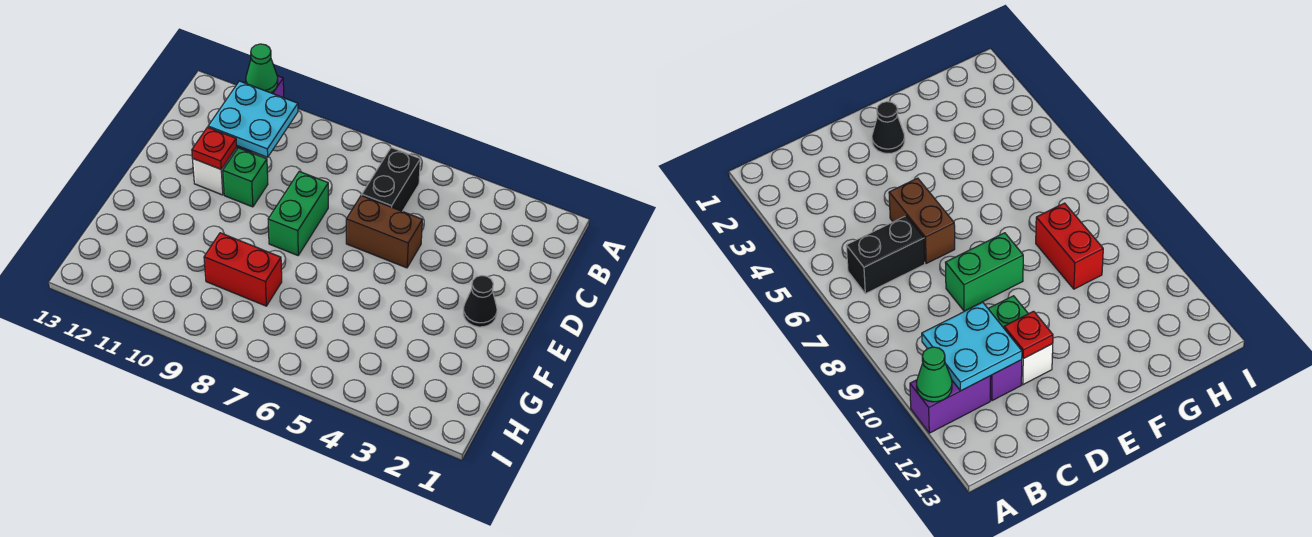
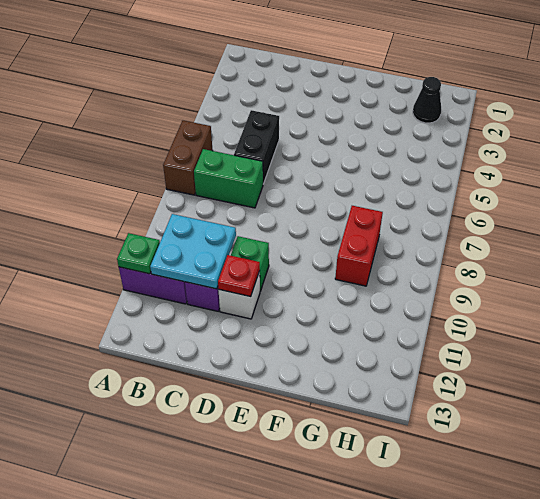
green 1x1 cone [246,44,278,93] -> green 1x1 plate [117,233,160,274]
black 1x2 brick [362,148,420,211] -> black 1x2 brick turned to [234,110,279,184]
brown 1x2 brick [346,195,422,268] -> brown 1x2 brick moved to [163,121,213,195]
green 1x2 brick [268,172,328,255] -> green 1x2 brick moved to [194,149,263,208]
black 1x1 cone [463,276,497,327] -> black 1x1 cone moved to [413,77,441,123]

